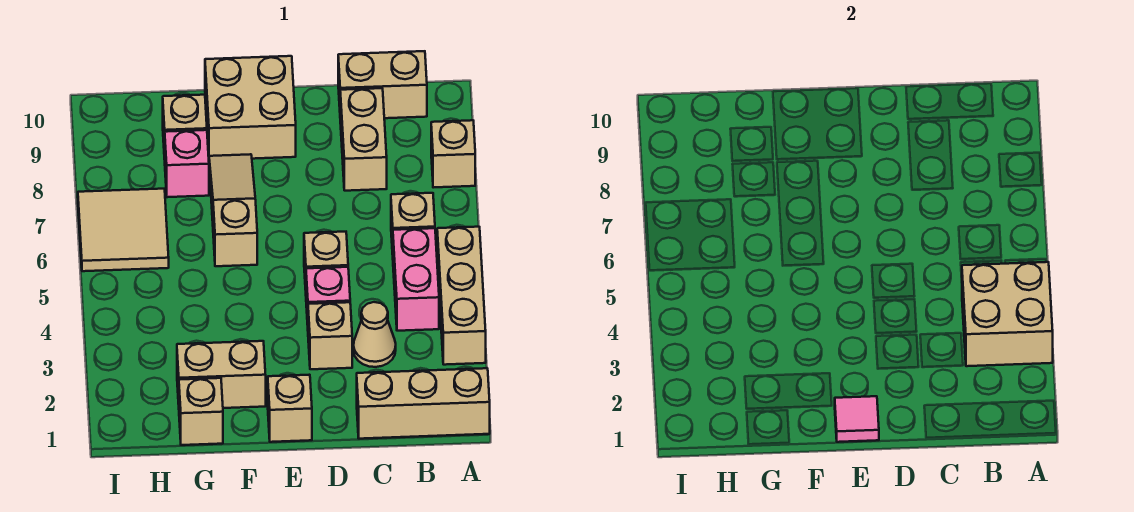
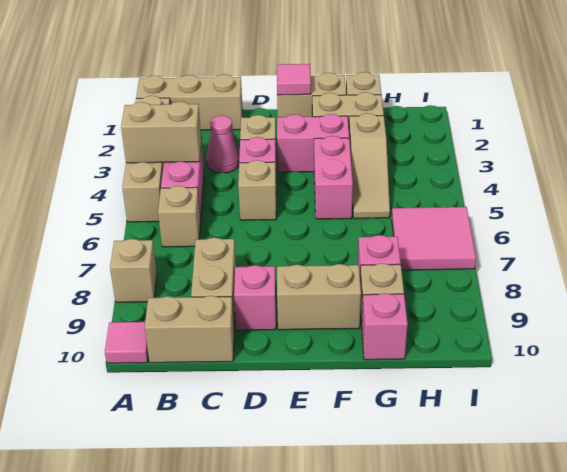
tan 1x3 brick [437,227,486,365] -> tan 1x4 brick [122,96,170,222]
tan 2x2 brick [962,262,1053,366] -> tan 1x2 brick [121,102,201,163]
none -> pink 1x1 tile [105,322,148,363]
tan 1x1 cone [353,302,396,367] -> pink 1x1 cone [206,116,240,173]
none -> pink 1x1 brick [234,265,276,330]
tan 1x1 brick [268,375,312,442] -> tan 1x2 brick [277,73,346,117]
none -> pink 1x2 brick [277,114,349,172]
tan 2x2 brick [205,56,296,159] -> tan 1x2 brick [277,264,361,330]
none -> pink 1x2 brick [314,136,353,219]
tan 1x3 slope [209,154,257,266] -> tan 1x3 slope moved to [349,113,390,219]
none -> pink 1x1 brick [362,293,408,360]
tan 2x2 tile [78,189,169,271] -> pink 2x2 tile [392,207,476,270]

